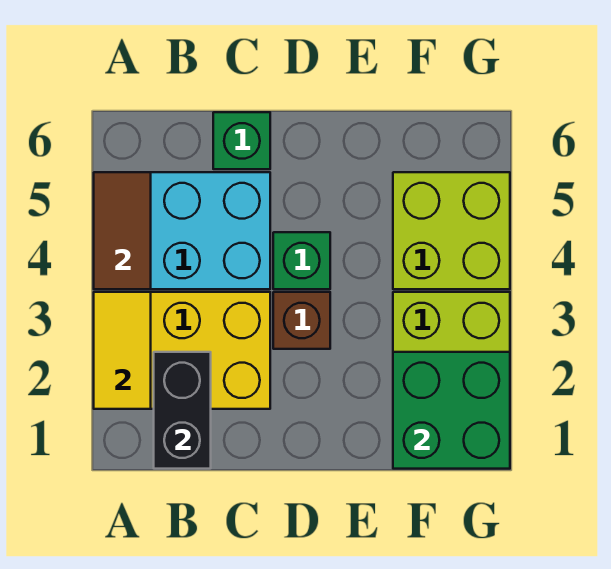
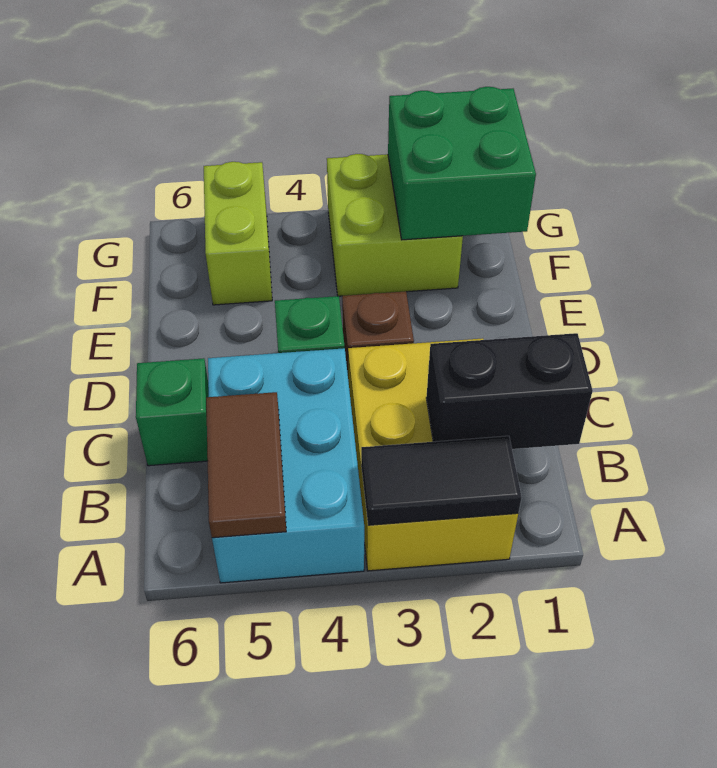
yellow 1x2 tile [94,292,151,409] -> black 1x2 tile [361,436,522,525]
brown 1x2 tile [94,172,151,289] -> brown 1x2 tile turned to [206,392,286,538]
lime 2x2 brick [393,172,510,289] -> lime 1x2 brick [204,162,272,305]

